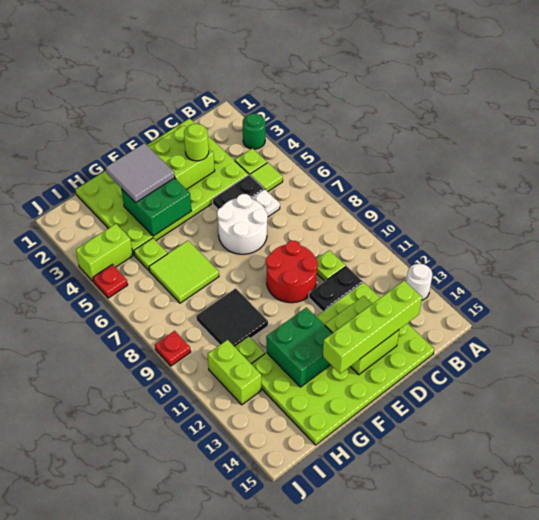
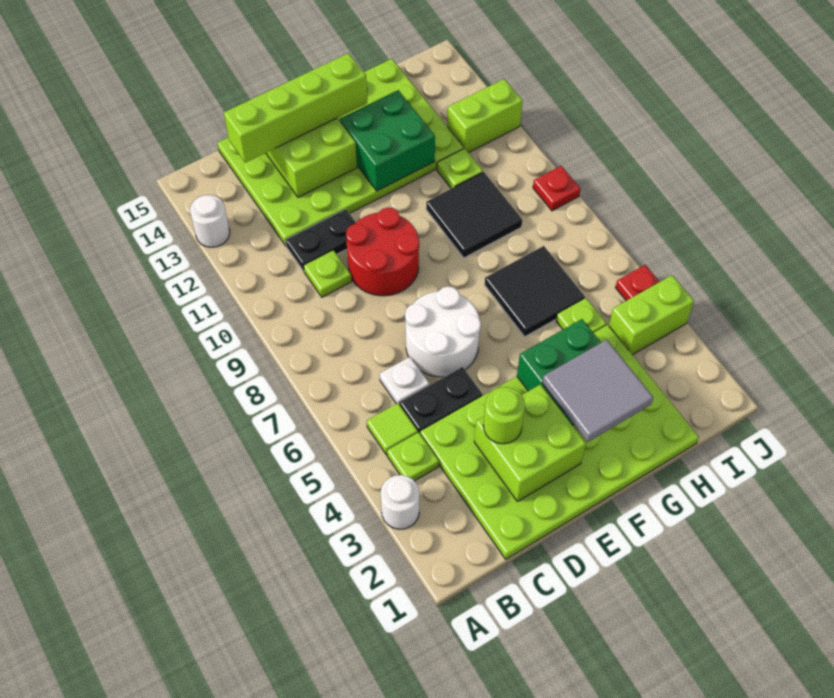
green 1x1 round brick [243,114,265,149] -> white 1x1 round brick [381,475,419,529]
lime 2x2 tile [149,241,219,303] -> black 2x2 tile [485,246,585,336]
lime 1x2 brick [208,340,261,405] -> lime 1x2 brick turned to [447,79,523,153]

